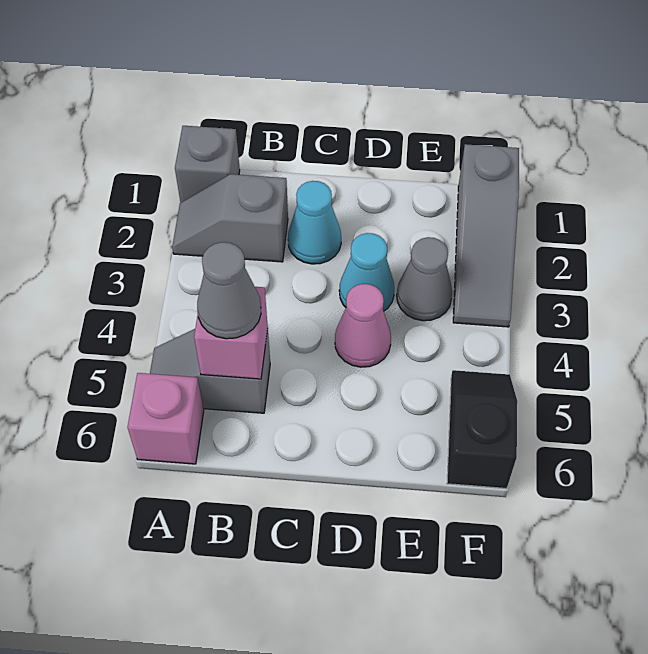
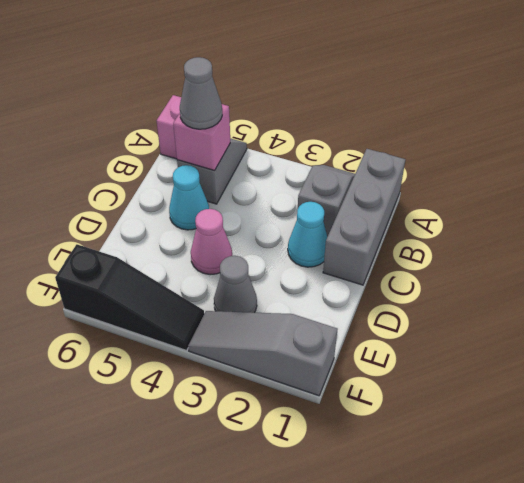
grey 1x1 brick [175,126,240,203] -> grey 1x3 brick [323,149,406,285]
cyan 1x1 cone [339,233,394,311] -> cyan 1x1 cone moved to [169,165,209,230]
black 1x2 slope [447,370,517,489] -> black 1x3 slope [55,244,204,350]

